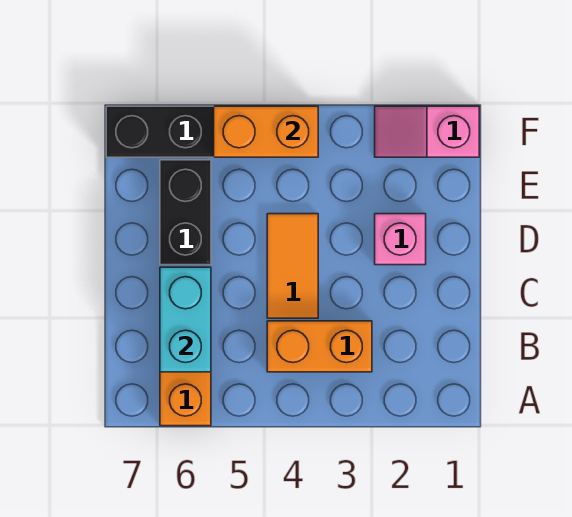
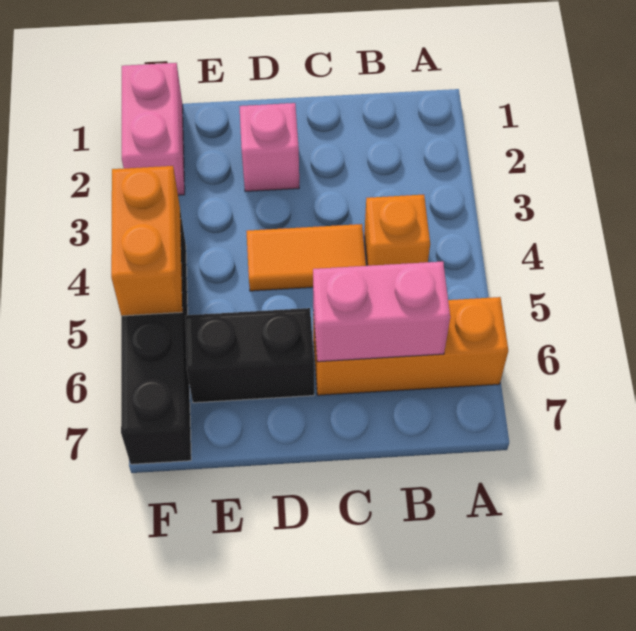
orange 1x2 brick [267,321,372,372] -> orange 1x1 brick [364,195,430,266]
cyan 1x2 brick [160,267,211,372] -> pink 1x2 brick [313,261,450,362]
pink 1x2 slope [375,106,479,157] -> pink 1x2 brick [122,63,185,195]

